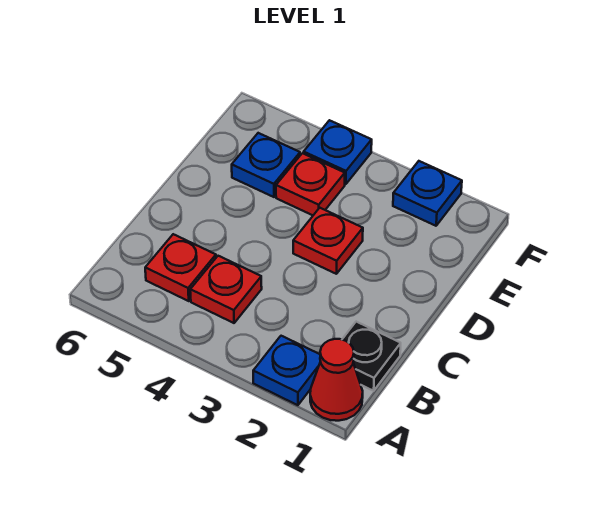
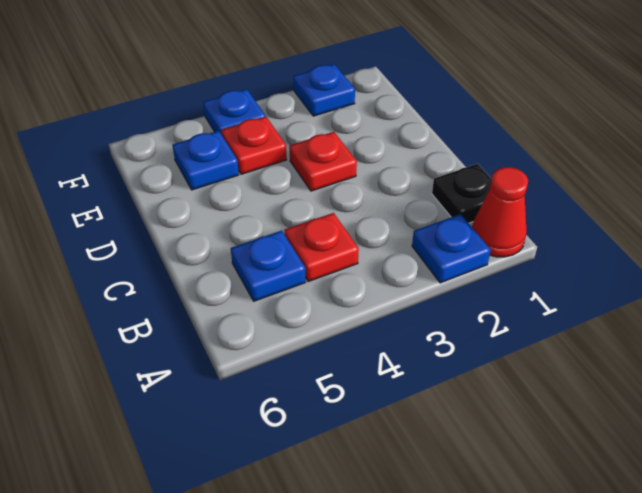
red 1x1 plate [145,234,216,301] -> blue 1x1 plate [231,231,306,301]

